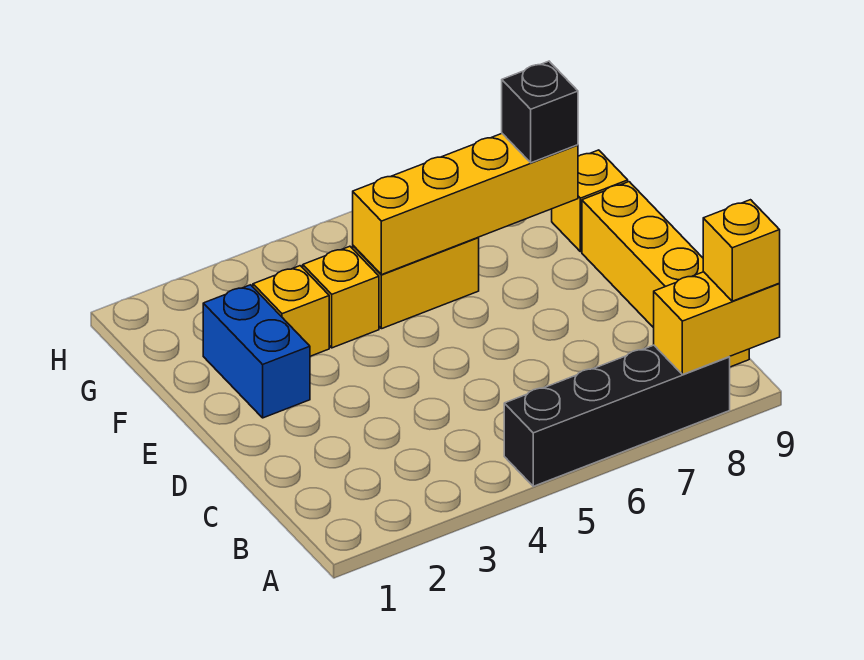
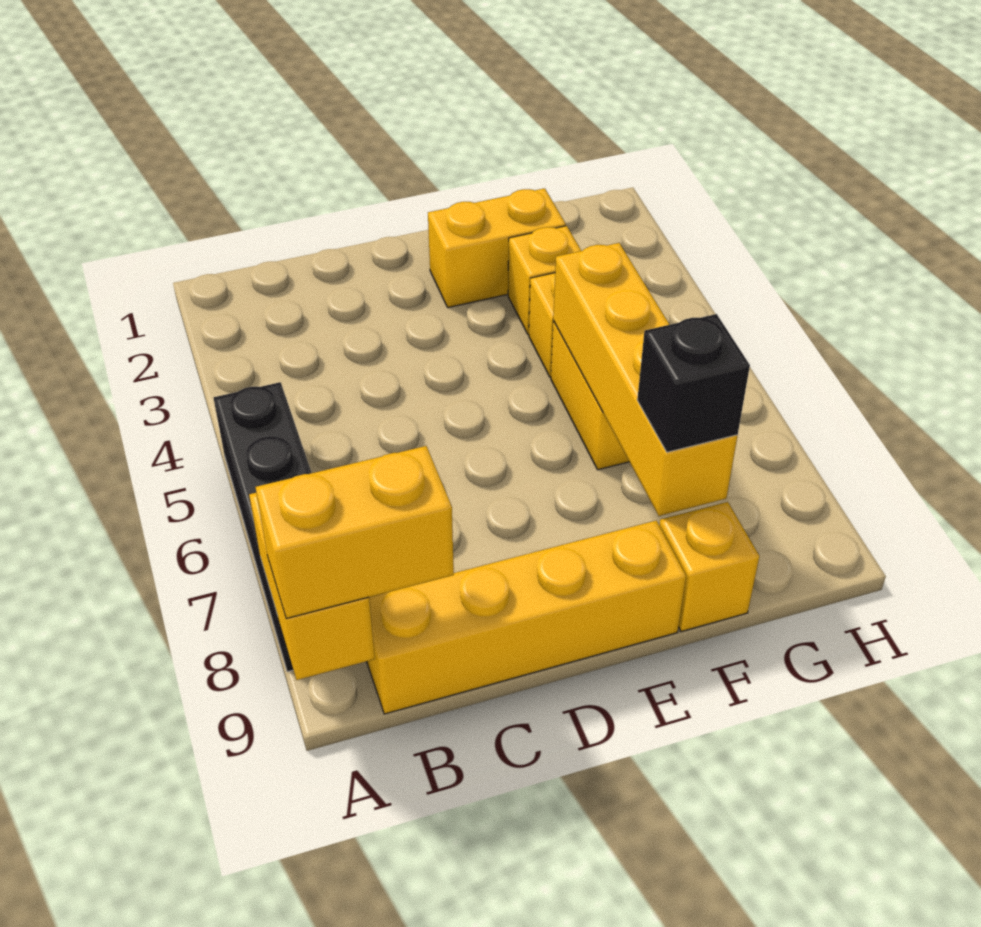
yellow 1x1 brick [703,200,780,301] -> yellow 1x2 brick [256,446,454,619]
blue 1x2 brick [203,285,310,418] -> yellow 1x2 brick [428,188,566,308]

